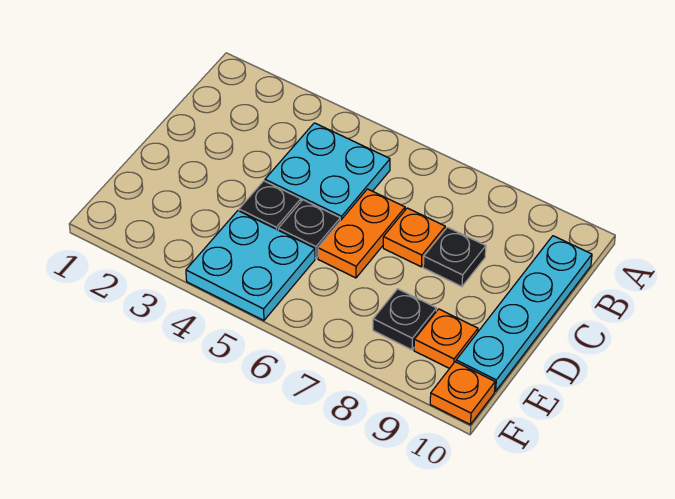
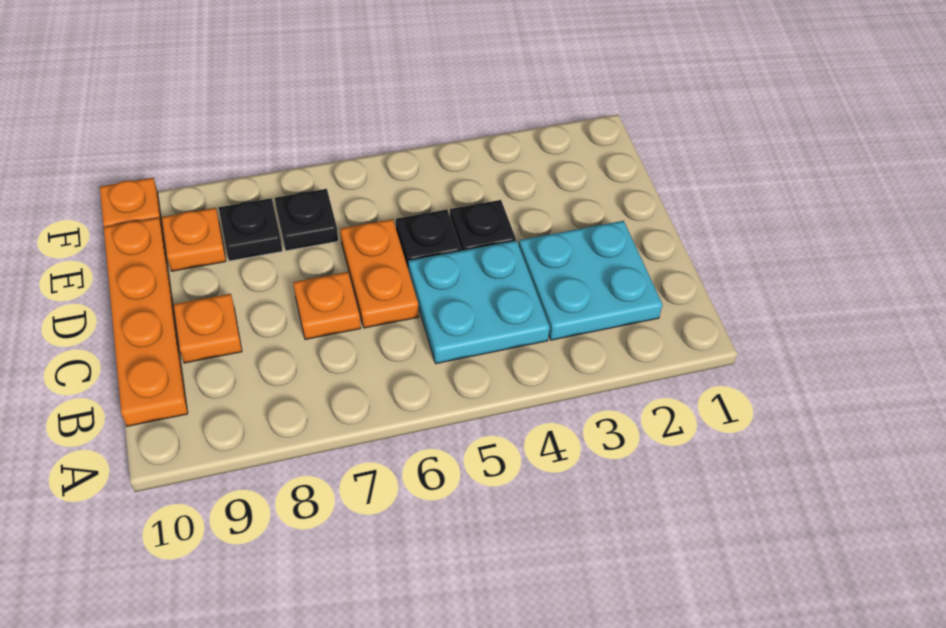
cyan 1x4 plate [456,236,592,391] -> orange 1x4 plate [104,218,188,426]
black 1x1 plate [423,227,486,286] -> black 1x1 plate moved to [275,189,338,251]
none -> orange 1x1 plate [174,294,242,363]
cyan 2x2 plate [186,211,315,320] -> cyan 2x2 plate moved to [519,221,663,340]

